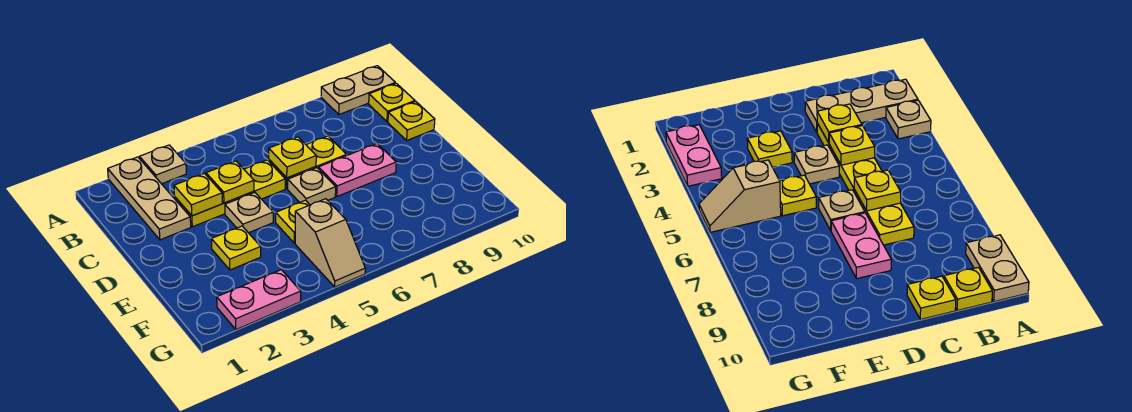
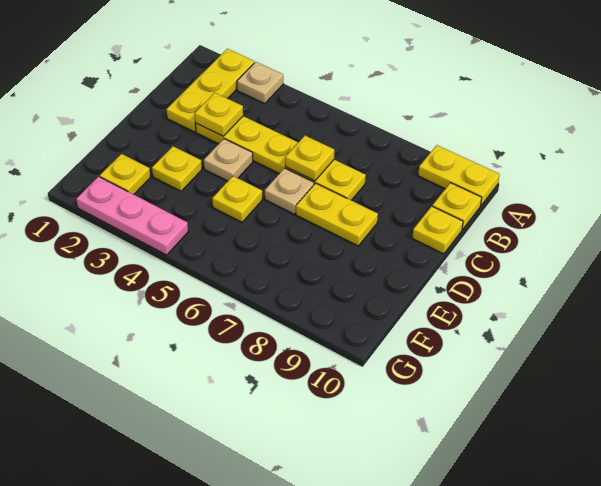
tan 1x3 plate [108,157,191,240] -> yellow 1x3 plate [166,49,254,132]
tan 1x2 plate [321,66,395,115] -> yellow 1x2 plate [418,145,500,205]
yellow 1x1 plate [206,161,254,203] -> yellow 1x1 plate moved to [100,154,150,194]
pink 1x2 plate [318,144,396,196] -> yellow 1x2 plate [296,183,378,246]
tan 1x2 slope [295,199,365,287] -> none
pink 1x2 plate [217,270,301,329] -> pink 1x3 plate [76,177,188,255]

